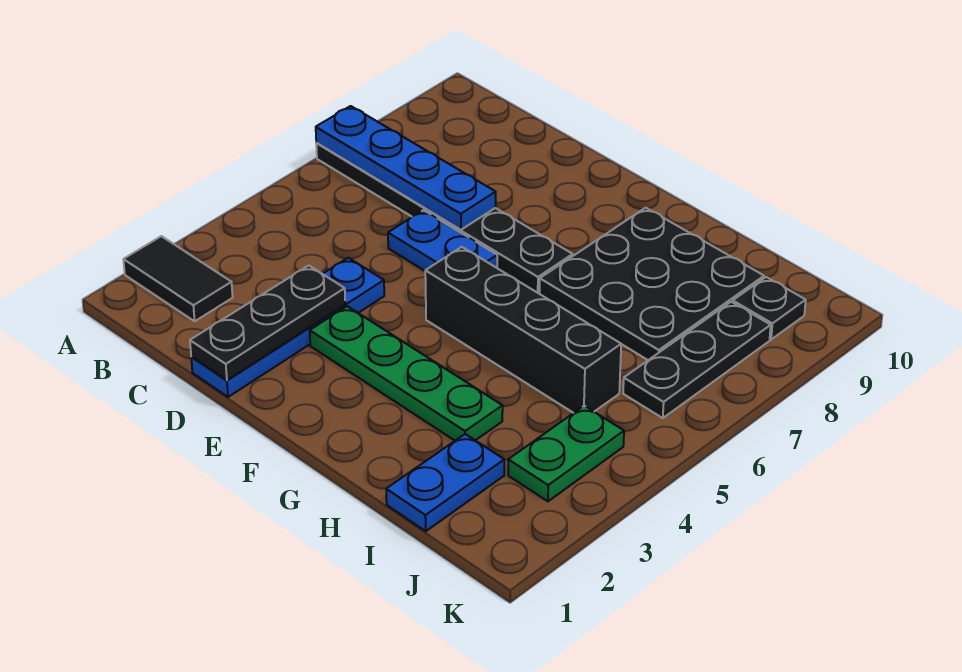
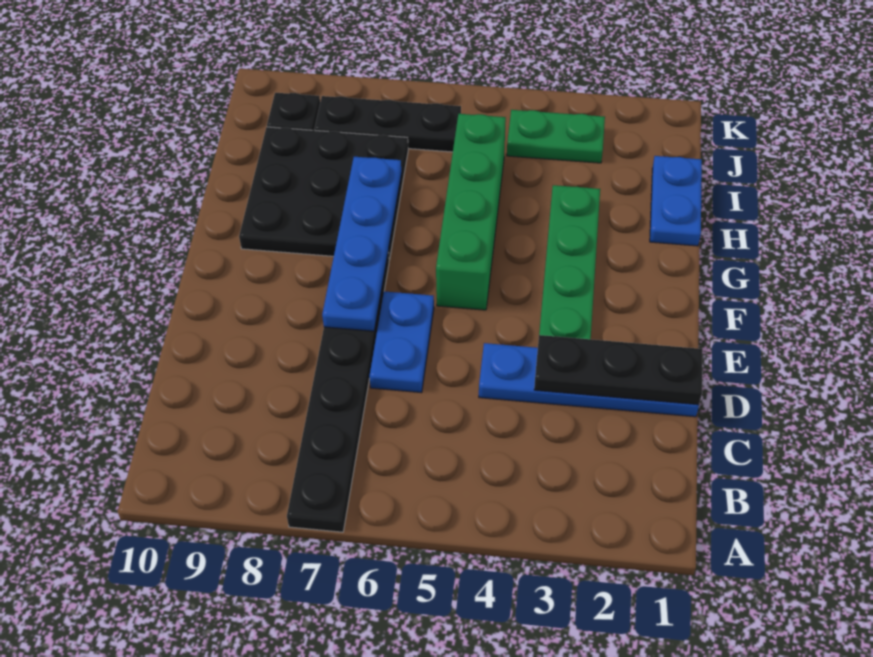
black 1x2 tile [123,236,233,321] -> none
blue 1x4 plate [316,106,496,230] -> blue 1x4 plate moved to [322,157,401,331]
black 1x4 brick [425,247,621,413] -> green 1x4 brick [436,114,506,310]
blue 1x2 plate [386,434,504,531] -> blue 1x2 plate turned to [650,156,702,246]

